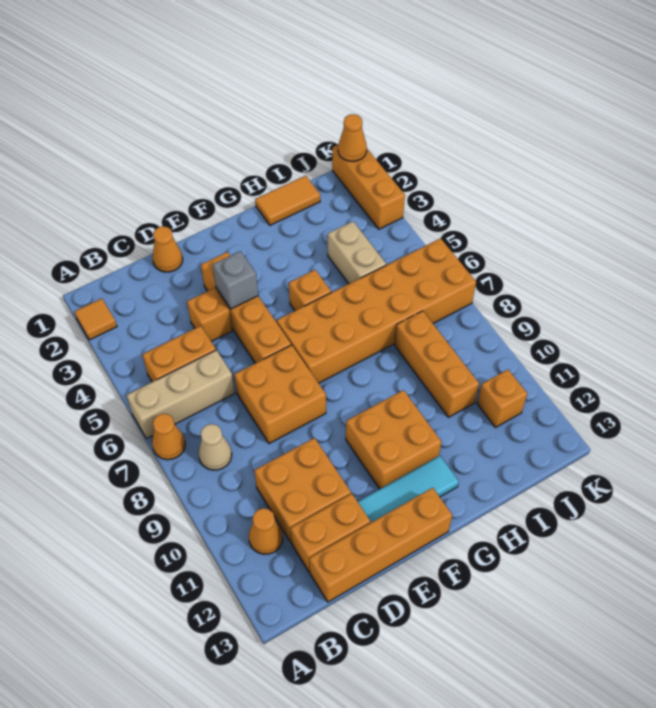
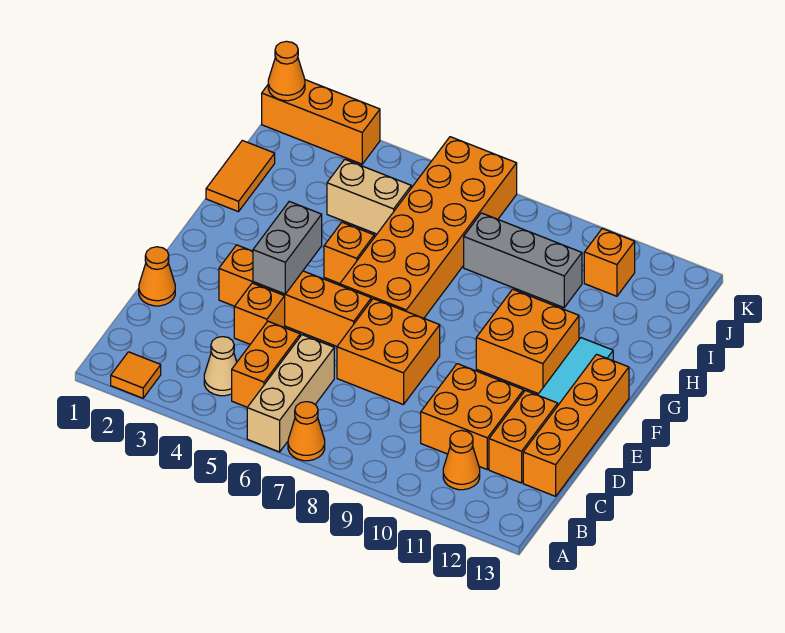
tan 1x1 cone [199,424,232,470] -> tan 1x1 cone moved to [204,337,237,396]
grey 1x1 brick [213,251,258,309] -> grey 1x2 brick [253,202,322,294]
orange 1x3 brick [395,311,479,417] -> grey 1x3 brick [464,213,582,307]

